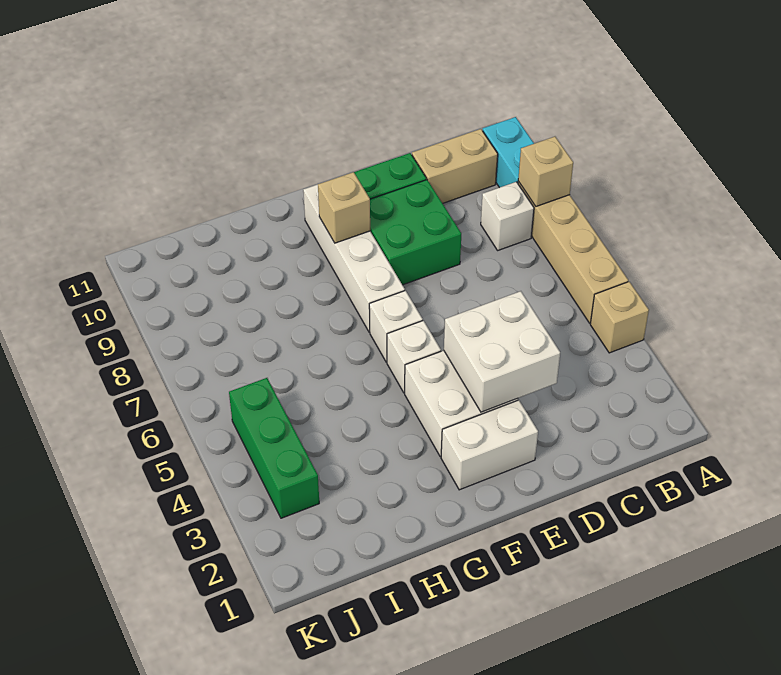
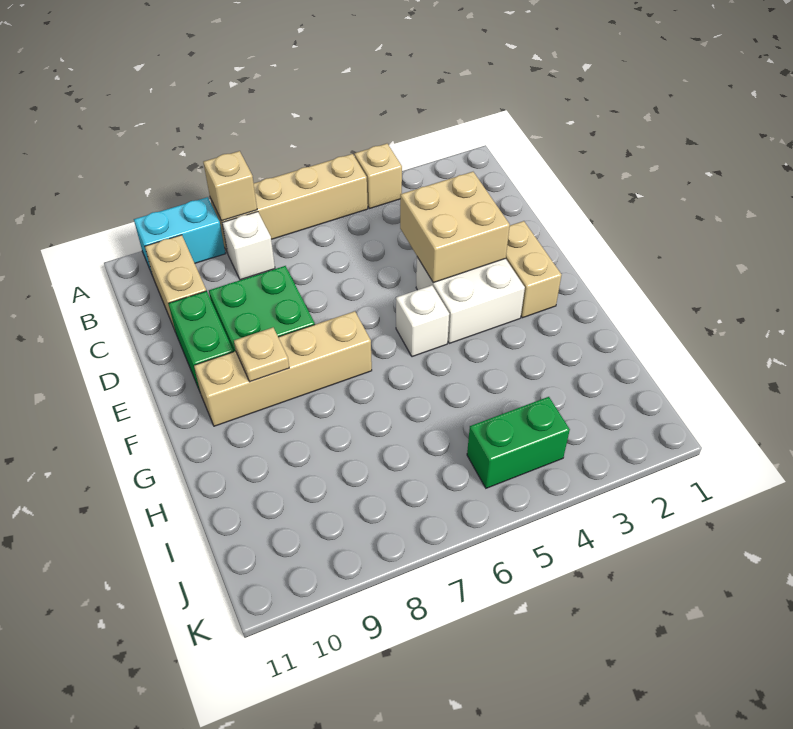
white 2x2 brick [444,291,560,412] -> tan 2x2 brick [400,172,510,283]
white 1x2 brick [441,400,538,490] -> tan 1x2 brick [506,221,561,318]
white 1x1 brick [369,291,423,362] -> none
white 1x4 brick [303,185,405,332] -> tan 1x4 brick [194,311,372,426]
tan 1x1 brick [318,172,370,243] -> tan 1x1 plate [234,328,289,382]
green 1x3 brick [229,378,319,518] -> green 1x2 brick [467,397,570,488]

